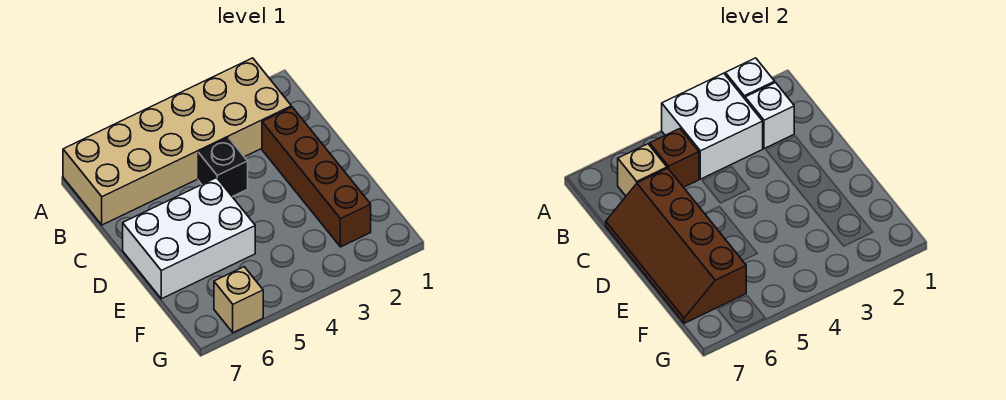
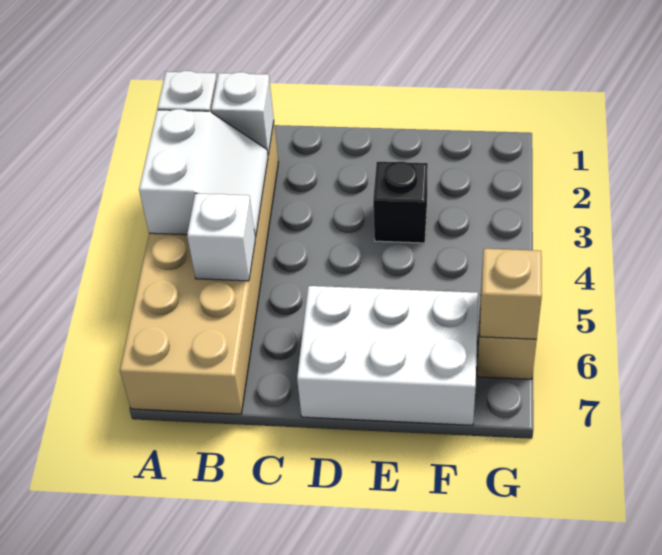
white 2x2 brick [662,73,763,179] -> white 2x2 slope [139,109,268,237]
brown 1x1 brick [650,129,699,187] -> white 1x1 brick [187,193,255,281]
tan 1x1 brick [618,144,667,196] -> tan 1x1 brick moved to [480,249,542,339]
brown 1x4 brick [262,107,371,247] -> none
black 1x1 brick [198,138,248,197] -> black 1x1 brick moved to [373,162,428,243]
brown 2x4 slope [606,168,746,323] -> none
white 2x3 brick [123,178,255,299] -> white 2x3 brick turned to [297,286,478,425]

